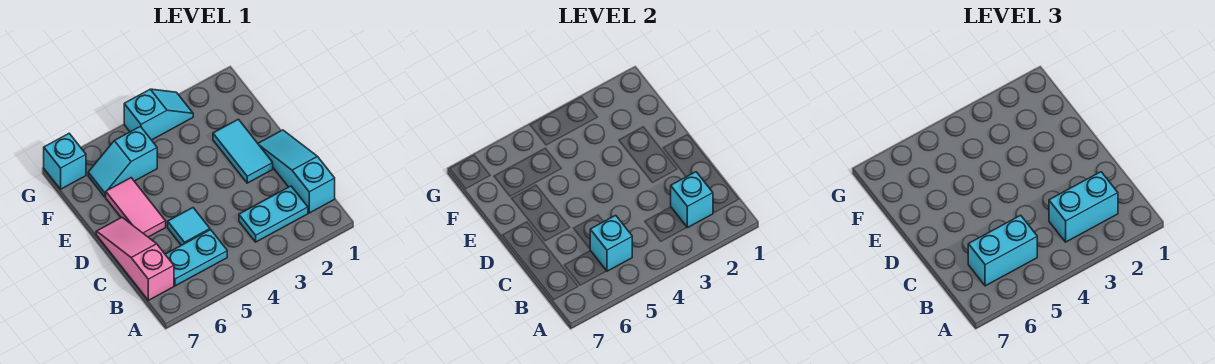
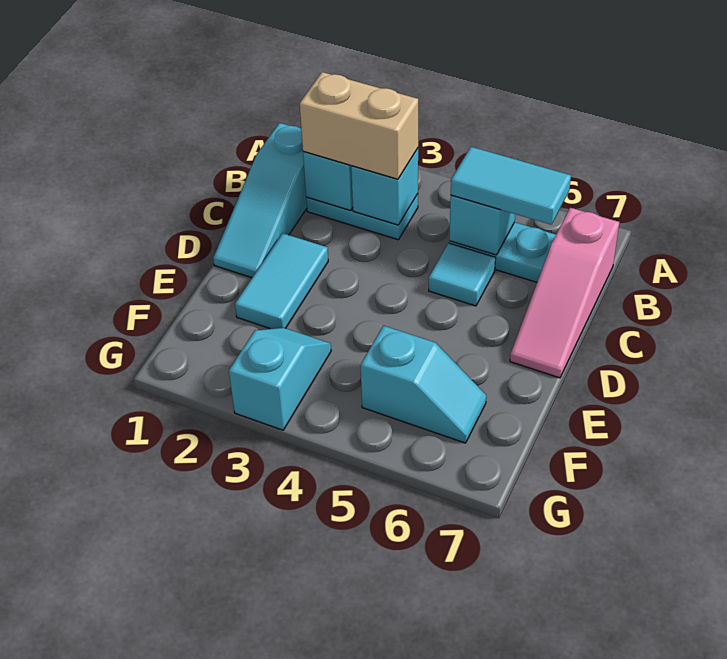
cyan 1x2 brick [1049,172,1118,242] -> tan 1x2 brick [300,72,418,179]
cyan 1x2 brick [968,215,1037,286] -> cyan 1x2 tile [451,147,571,225]
pink 1x2 tile [106,178,166,237] -> none
cyan 1x2 slope [124,89,193,140] -> cyan 1x2 slope turned to [229,328,331,430]
cyan 1x1 brick [44,134,86,189] -> cyan 1x1 brick moved to [351,149,418,225]

